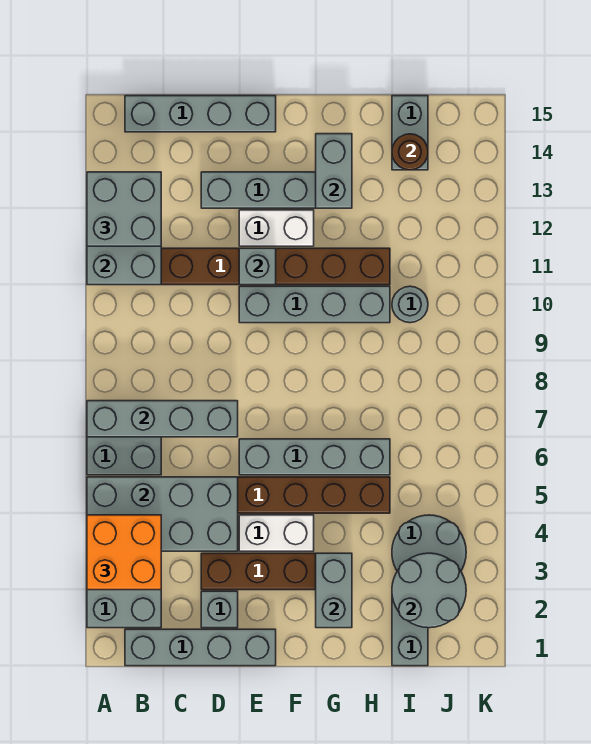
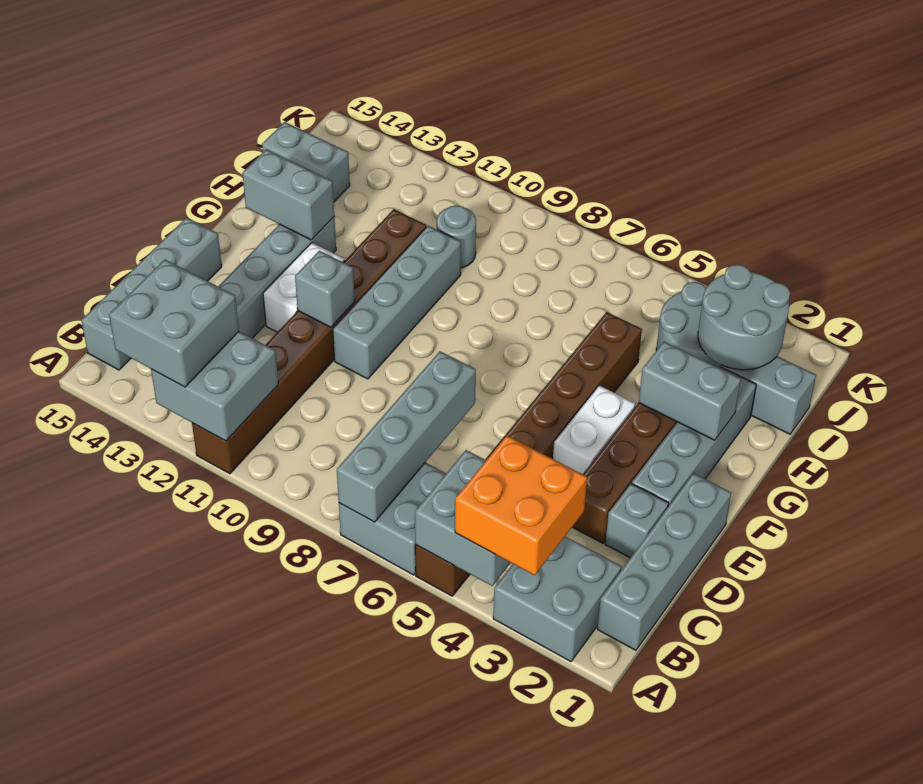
grey 2x4 brick [87,477,238,551] -> grey 2x2 brick [415,450,511,586]
grey 1x4 brick [239,439,390,475] -> grey 1x4 brick moved to [632,367,756,507]
brown 1x1 round brick [392,134,428,170] -> none

